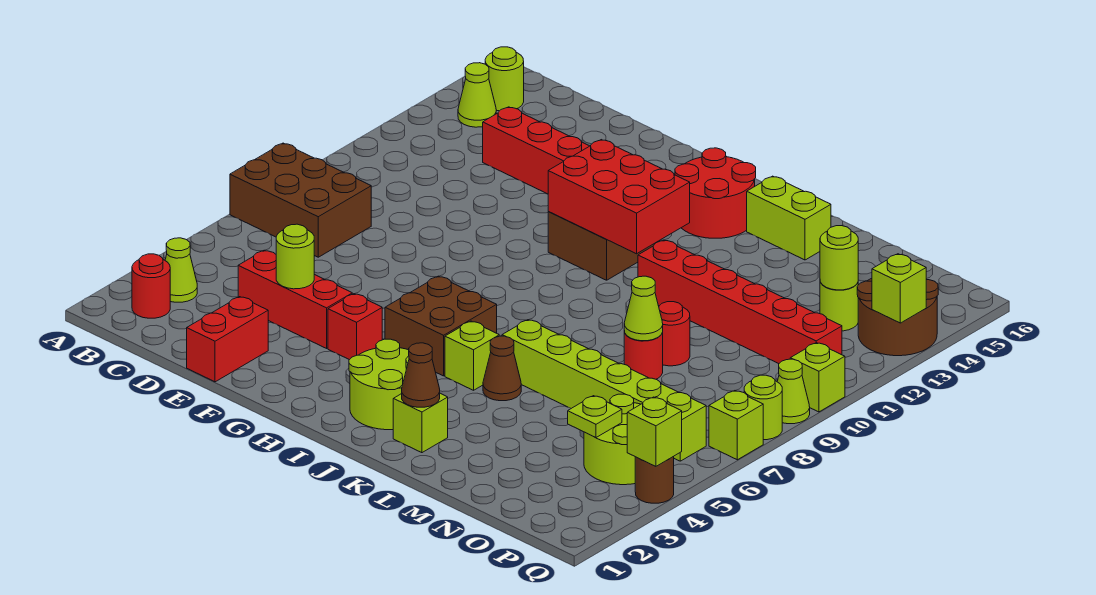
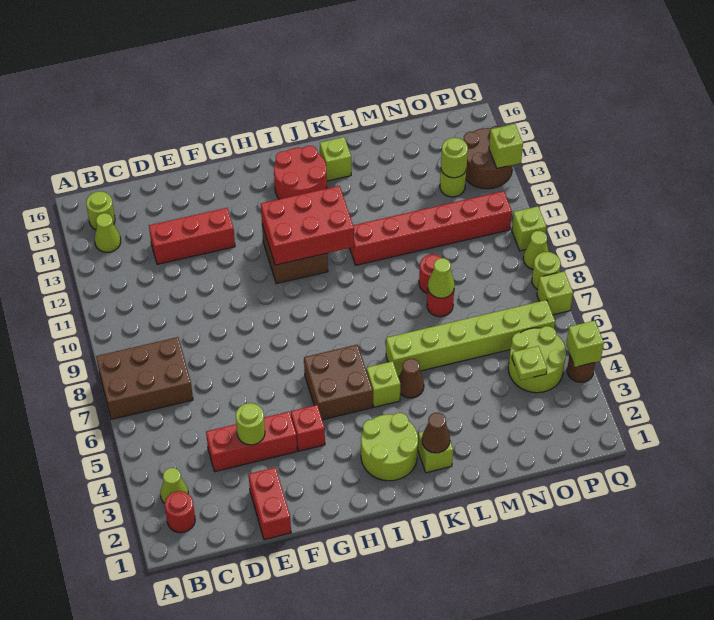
lime 1x2 brick [747,176,831,260] -> lime 1x1 brick [320,137,351,181]

